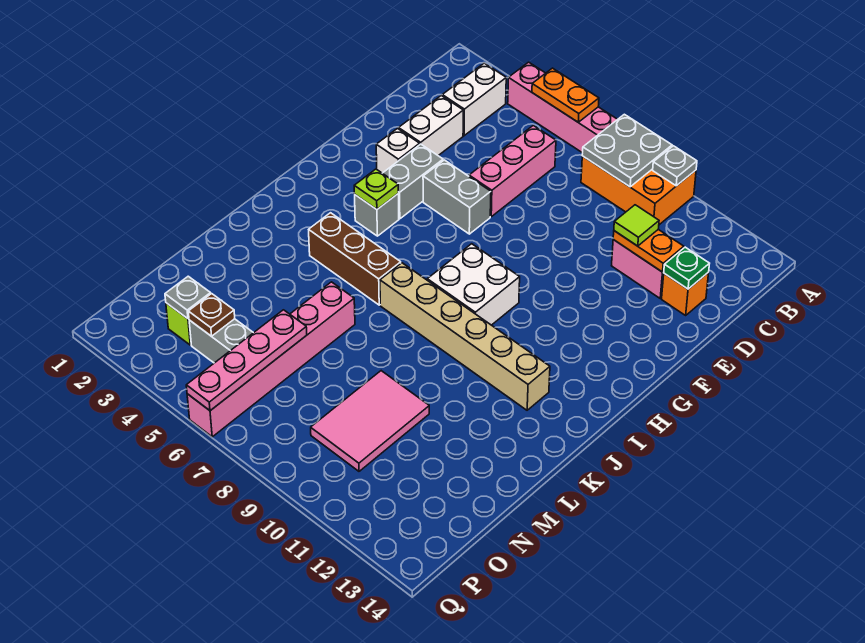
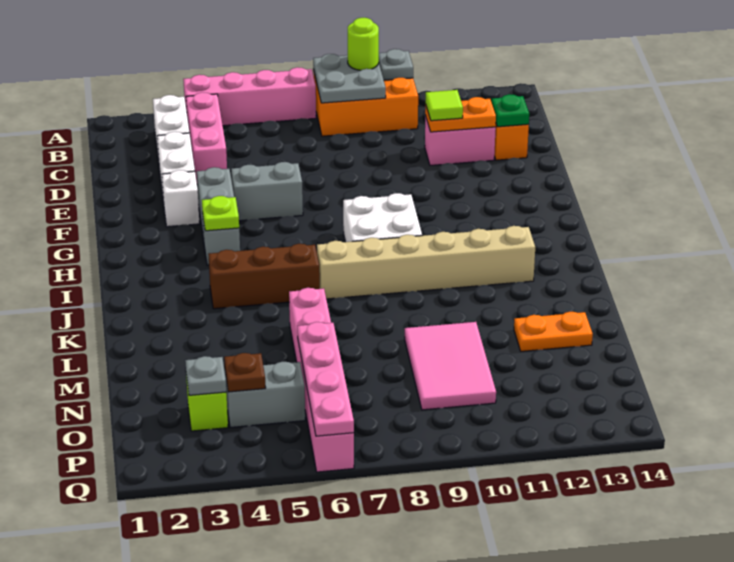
orange 1x2 plate [532,68,599,122] -> orange 1x2 plate moved to [514,312,593,351]
none -> lime 1x1 round brick [348,18,379,70]
pink 1x3 brick [469,125,556,217] -> pink 1x3 brick moved to [186,92,227,182]

